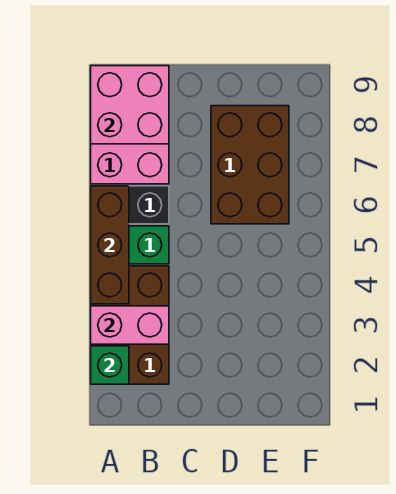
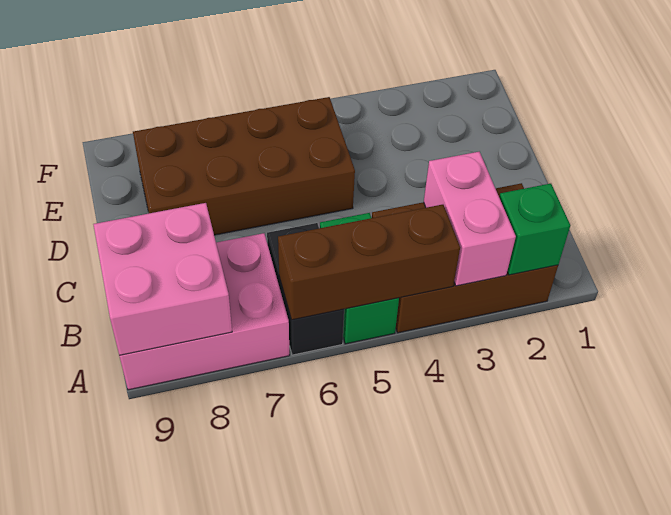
brown 2x3 brick [211,106,289,224] -> brown 2x4 brick [133,97,355,235]

